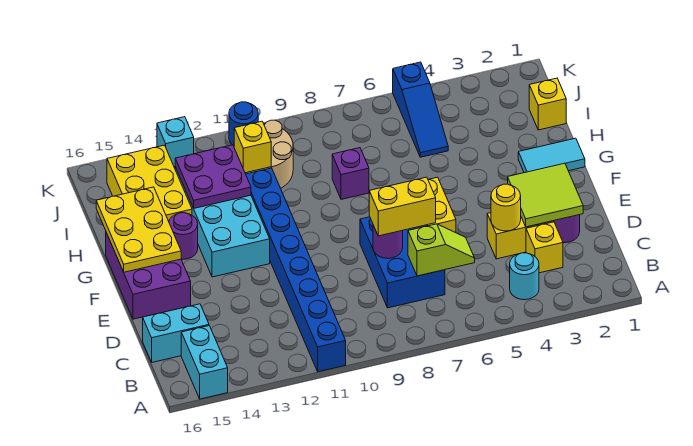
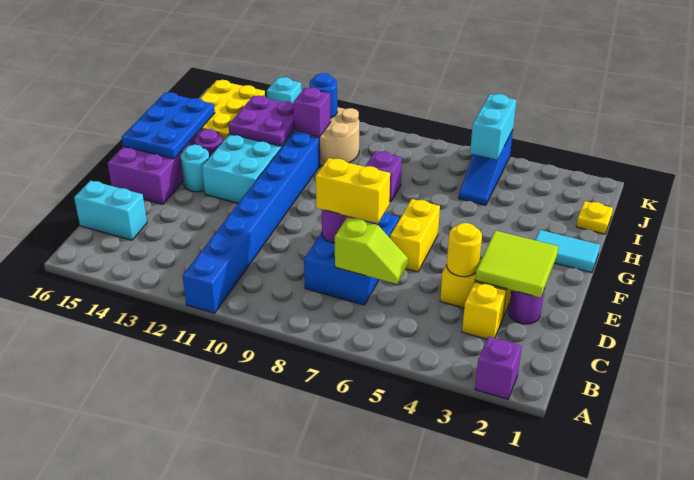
none -> purple 1x1 brick [475,337,522,399]
cyan 1x2 brick [181,326,228,399] -> cyan 1x2 brick moved to [470,94,516,160]
cyan 1x1 round brick [510,253,539,300] -> cyan 1x1 round brick moved to [181,145,209,192]
yellow 2x3 plate [96,187,181,272] -> blue 2x3 plate [122,92,215,159]
yellow 1x1 brick [529,78,566,130] -> yellow 1x1 plate [576,201,613,234]
yellow 1x1 brick [234,121,271,173] -> purple 1x1 brick [293,88,331,137]

